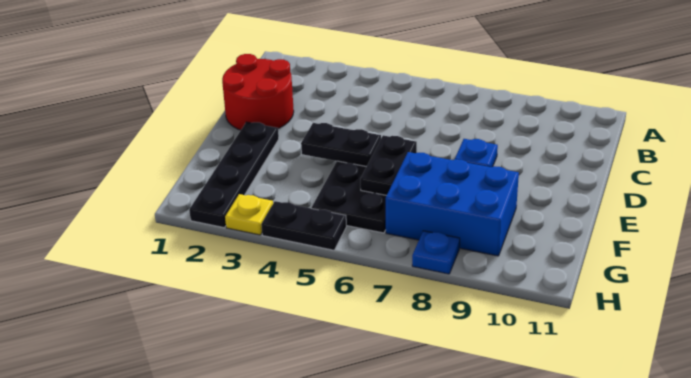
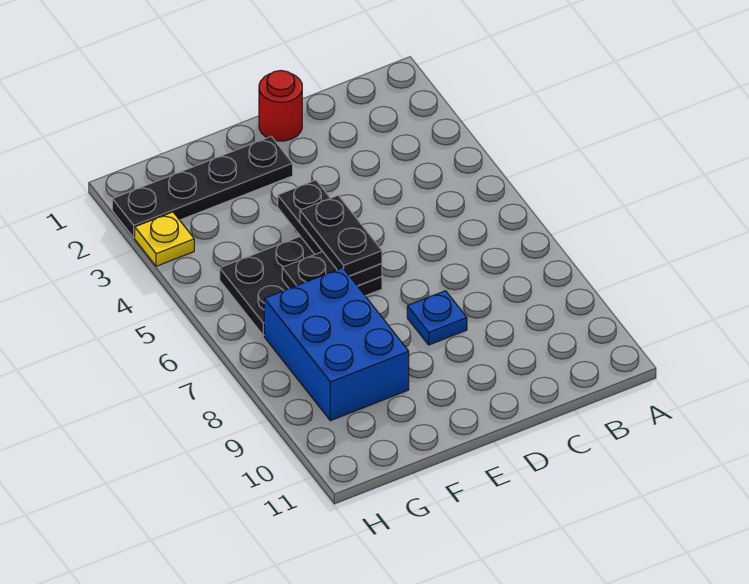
red 2x2 round brick [222,54,294,130] -> red 1x1 round brick [259,71,302,141]
black 1x2 plate [261,201,346,250] -> black 1x2 plate moved to [300,195,382,276]
blue 1x1 plate [412,231,460,274] -> none

